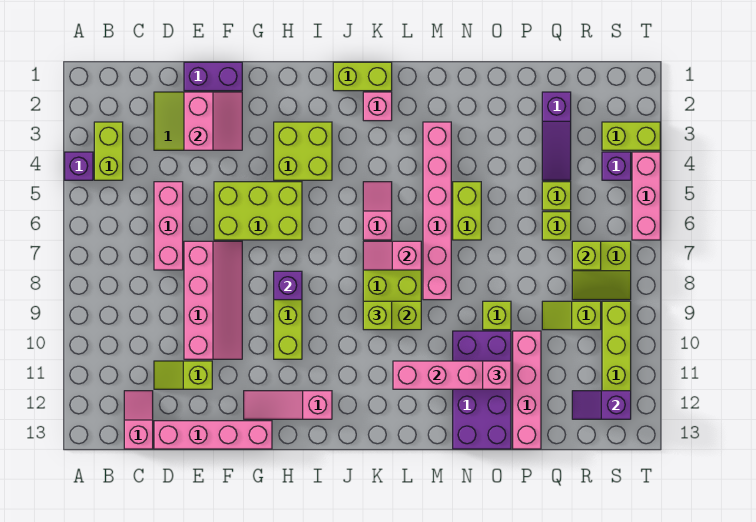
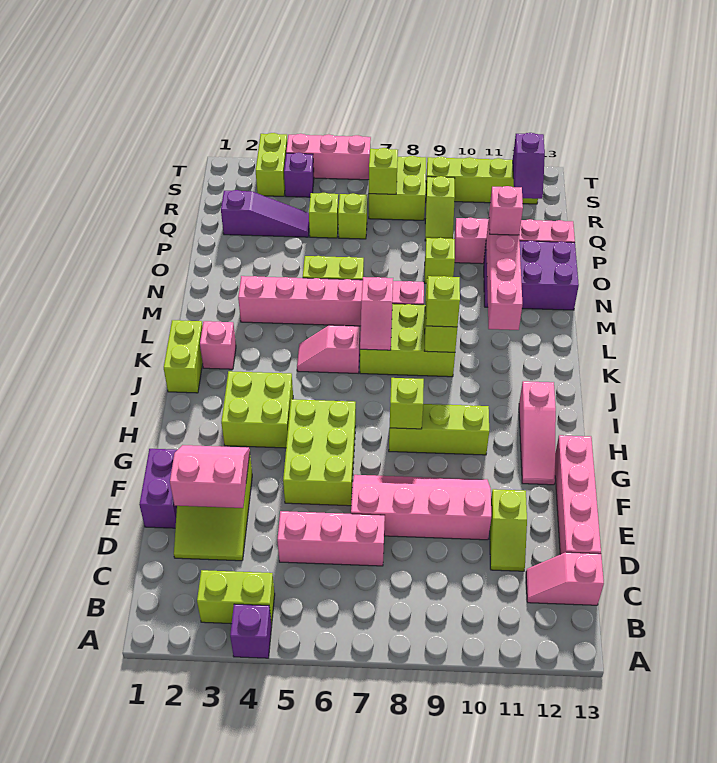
purple 1x1 brick [274,271,302,300] -> lime 1x1 brick [390,378,424,429]
purple 2x4 brick [453,331,511,449] -> purple 2x3 brick [484,241,579,310]
lime 2x2 slope [572,241,631,300] -> lime 2x2 brick [369,156,426,220]

